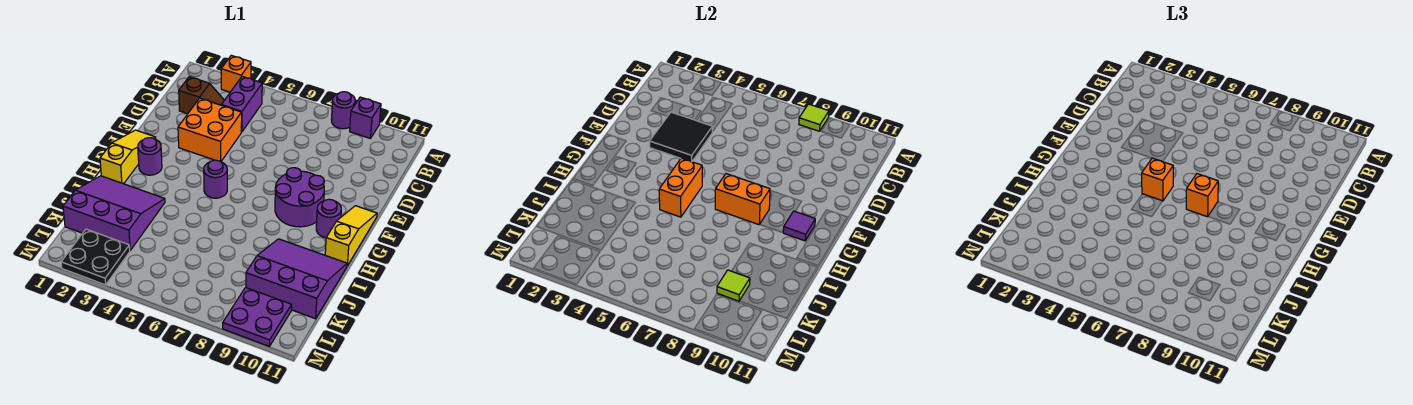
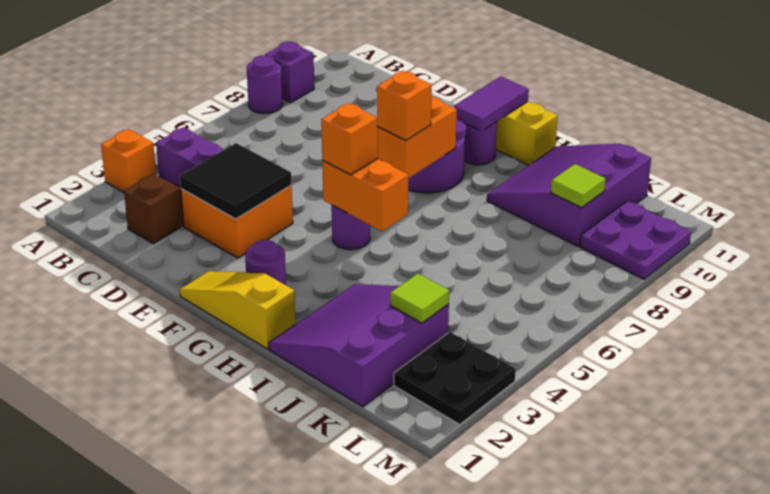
lime 1x1 tile [799,104,829,131] -> lime 1x1 tile moved to [390,274,449,323]
purple 1x1 tile [783,211,815,241] -> purple 1x2 tile [454,76,529,131]

